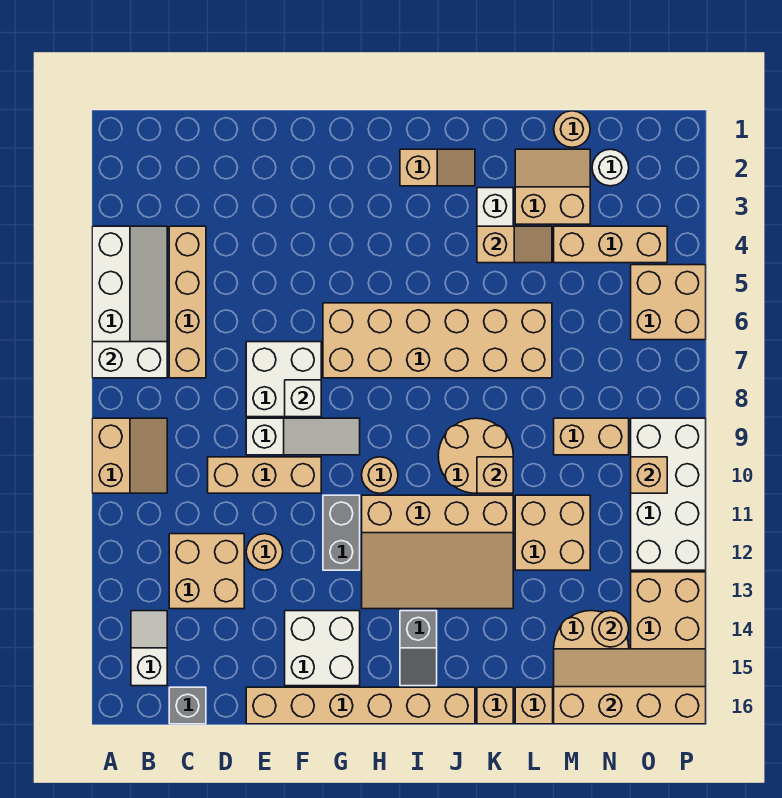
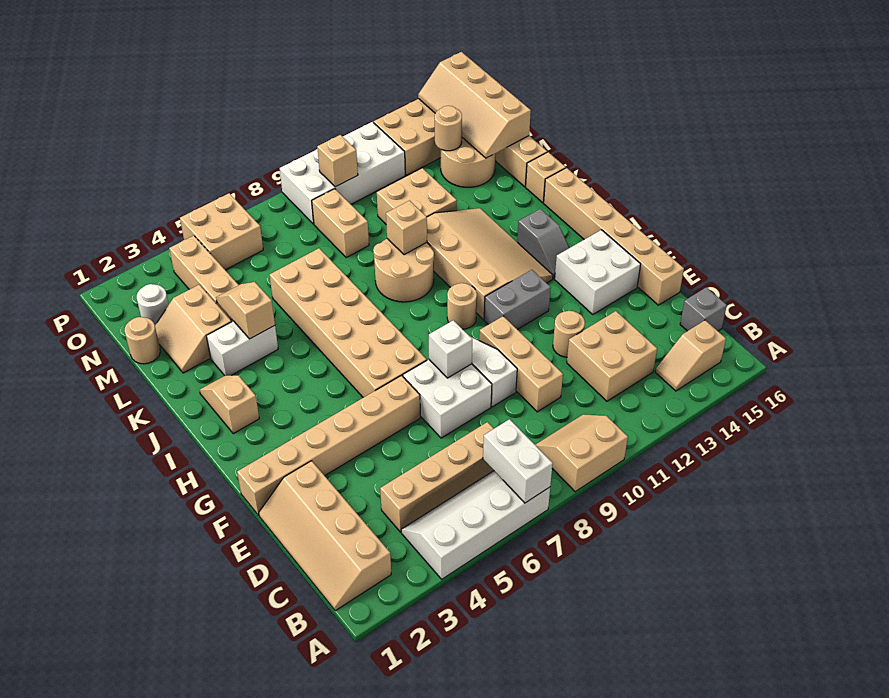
none -> tan 2x4 slope [259,461,391,611]
white 1x2 slope [131,611,167,686] -> tan 1x2 slope [655,320,726,391]
none -> tan 1x6 brick [237,376,420,515]
grey 1x2 slope [400,611,437,686] -> grey 1x2 slope turned to [517,209,569,278]

